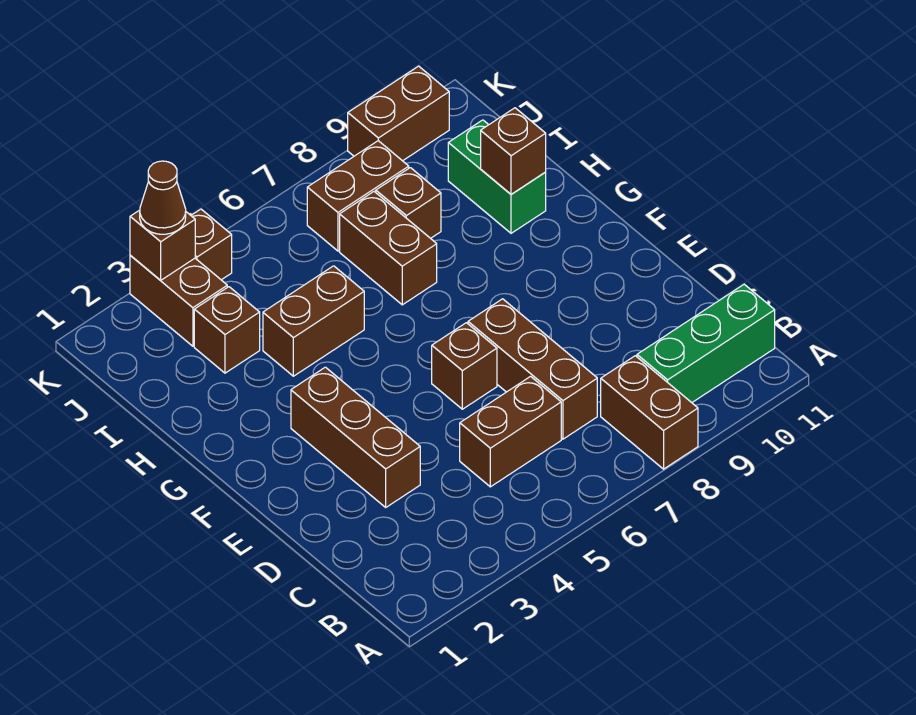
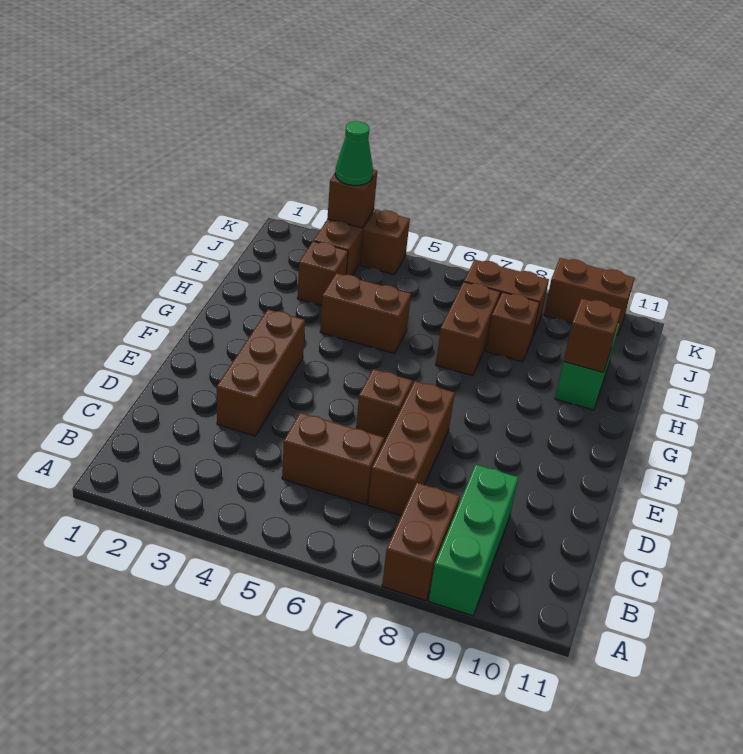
green 1x3 brick [637,284,775,403] -> green 1x3 brick turned to [429,465,518,616]
brown 1x1 cone [140,161,186,234] -> green 1x1 cone [335,121,373,186]

